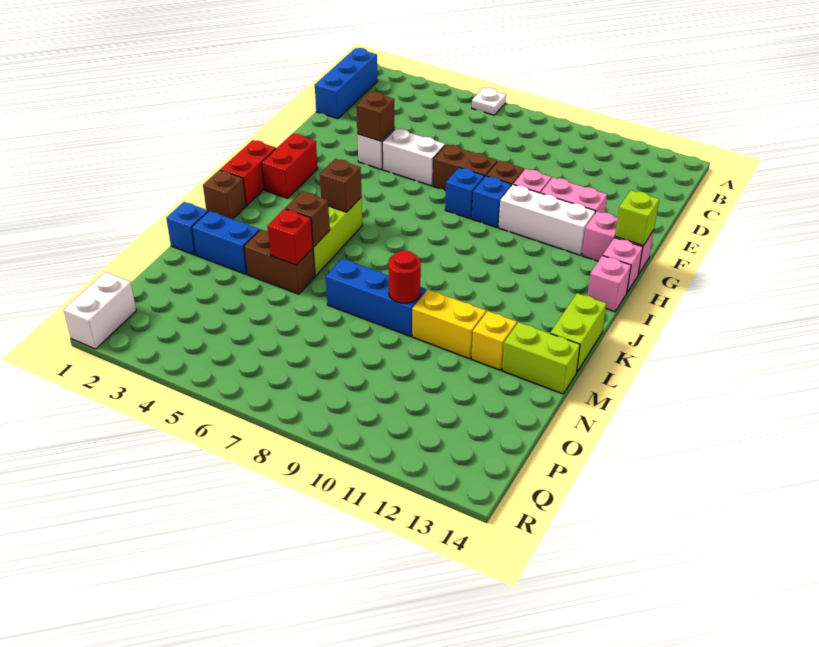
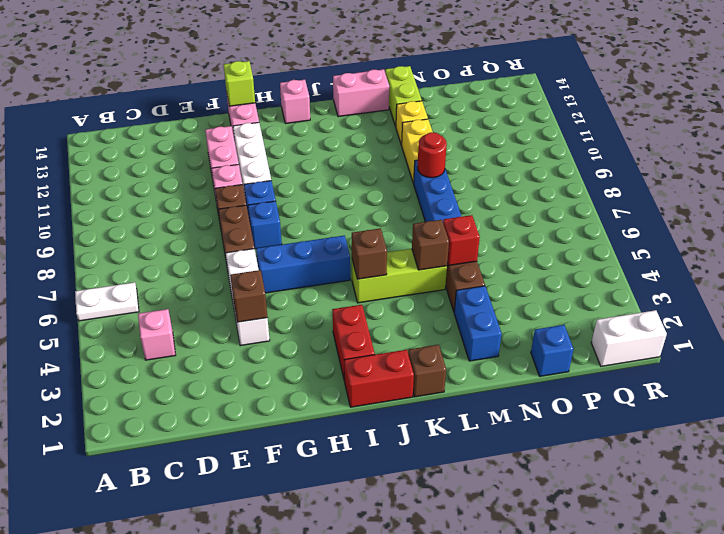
white 1x1 plate [472,88,506,115] -> white 1x2 plate [75,282,139,321]
blue 1x3 brick [315,48,378,119] -> blue 1x3 brick moved to [256,236,350,293]
red 1x2 brick [262,134,318,198] -> red 1x2 brick turned to [332,305,375,381]
pink 1x1 brick [603,238,643,292] -> pink 1x1 brick moved to [138,309,175,360]
lime 1x2 brick [550,293,606,372] -> pink 1x2 brick [333,69,389,117]
blue 1x1 brick [166,202,208,255] -> blue 1x1 brick moved to [531,325,574,376]

